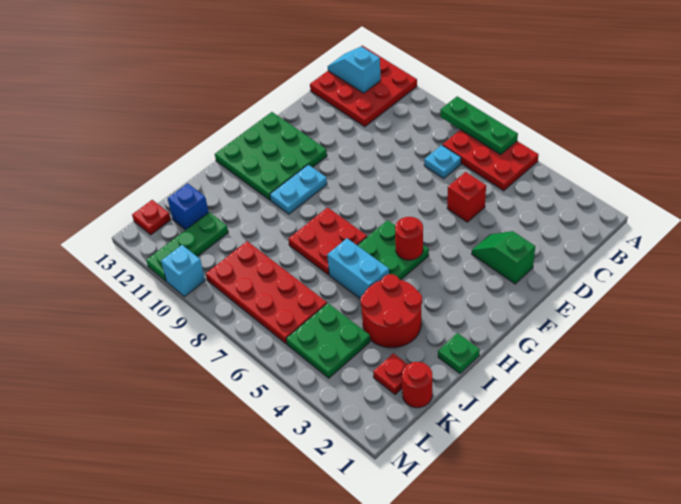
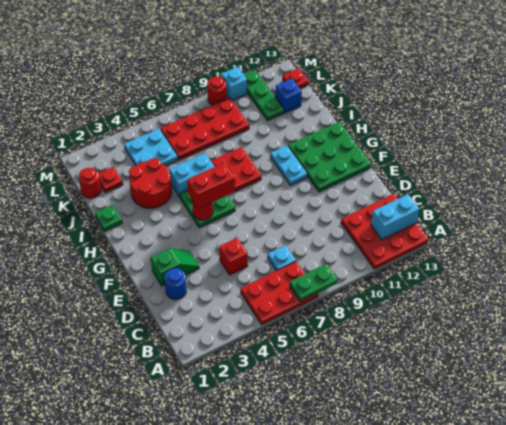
green 1x3 plate [440,96,518,155] -> green 1x2 plate [290,264,337,302]
cyan 1x2 slope [328,46,381,93] -> cyan 1x2 brick [371,194,419,240]
none -> blue 1x1 round brick [164,268,186,300]
none -> red 1x2 brick [187,163,235,209]
green 2x2 plate [286,303,370,378] -> cyan 2x2 plate [124,128,178,166]
none -> red 1x1 round brick [207,77,227,105]

